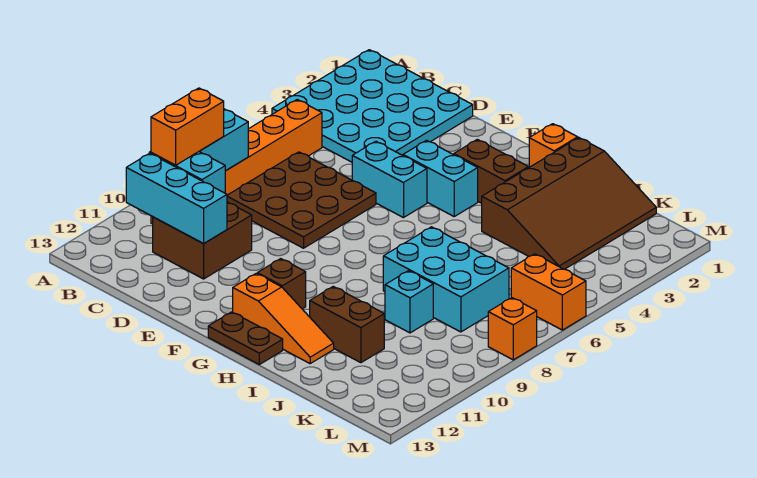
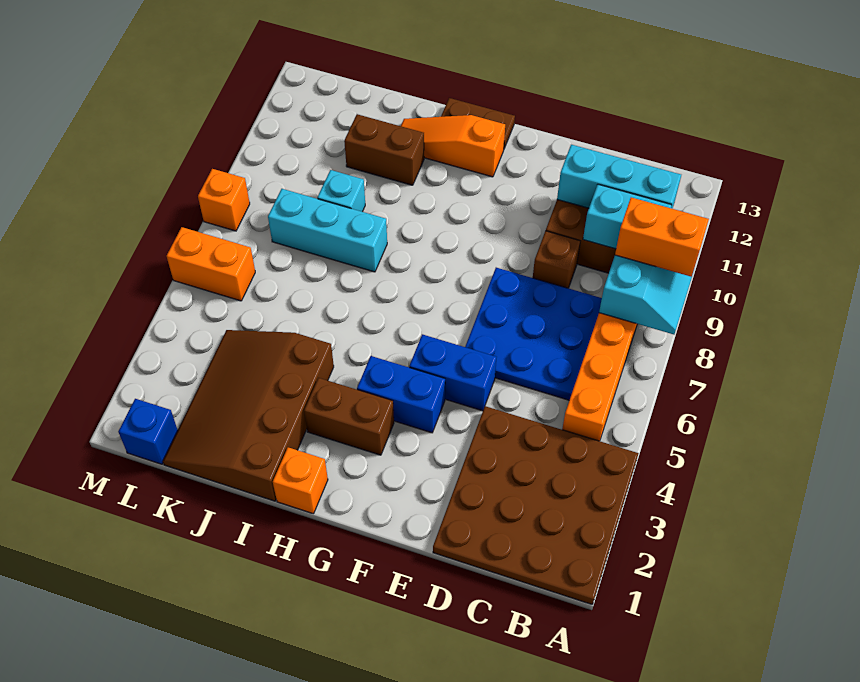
cyan 4x4 plate [272,50,473,162] -> brown 4x4 plate [433,406,639,604]
orange 1x2 brick [151,88,224,165] -> orange 1x2 brick turned to [615,197,709,277]
brown 3x3 plate [227,152,376,248] -> blue 3x3 plate [465,268,602,400]
cyan 1x2 brick [352,141,427,218] -> blue 1x2 brick [409,334,496,411]
cyan 1x2 brick [403,140,478,216] -> blue 1x2 brick [357,356,445,433]
brown 1x1 brick [257,259,306,309] -> brown 1x1 brick moved to [533,231,580,288]
cyan 2x3 brick [383,227,509,332] -> cyan 1x3 brick [268,189,387,272]
none -> blue 1x1 brick [118,399,178,464]

